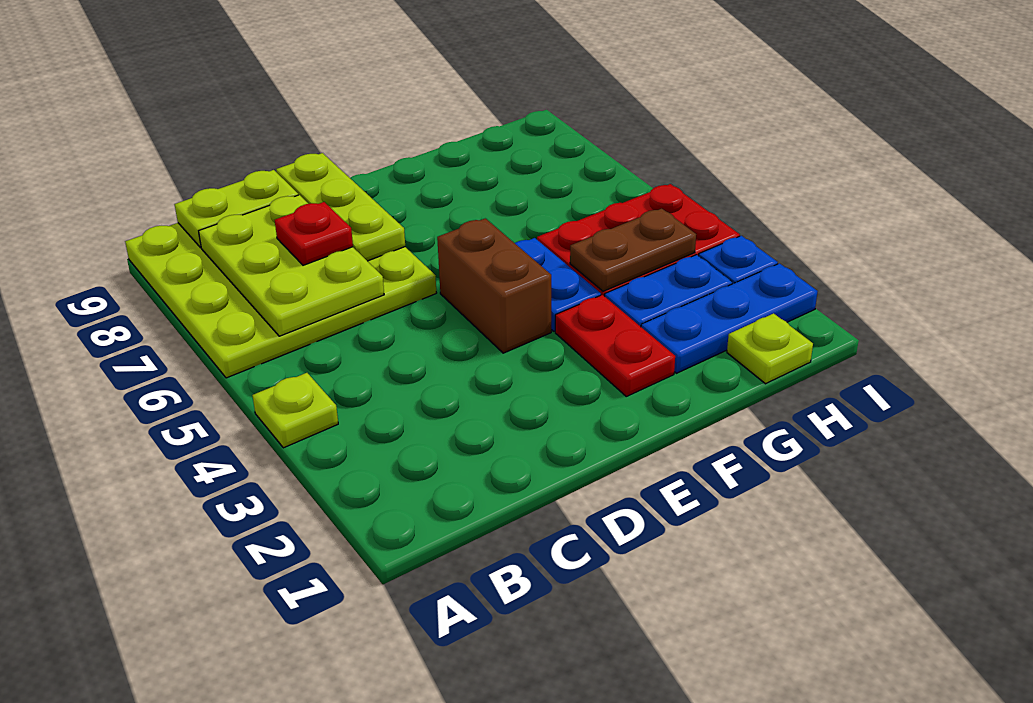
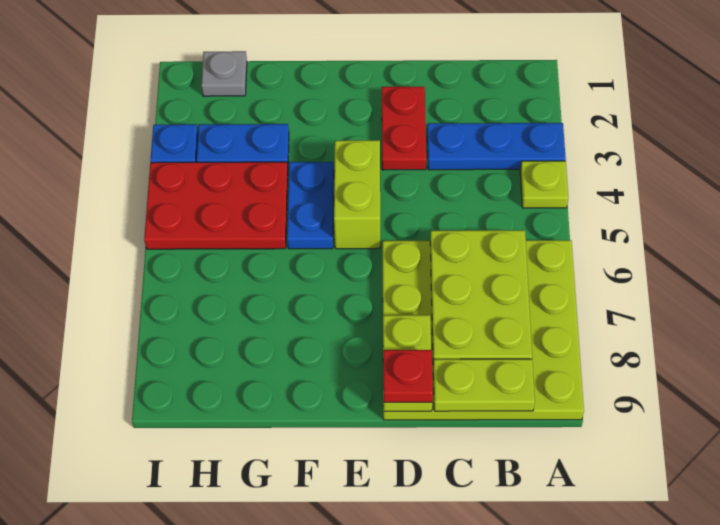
red 1x1 plate [275,202,353,265] -> red 1x1 plate moved to [383,350,433,402]
lime 1x3 plate [276,153,405,261] -> lime 1x2 plate [383,315,432,411]
brown 1x2 brick [437,218,551,353] -> lime 1x2 brick [334,140,380,249]
red 1x2 plate [555,295,675,396] -> red 1x2 plate moved to [382,87,426,170]
blue 1x3 plate [641,263,818,373] -> blue 1x3 plate moved to [427,123,566,170]
brown 1x2 plate [570,209,696,291] -> none
lime 1x1 plate [727,313,813,384] -> grey 1x1 plate [201,51,247,96]

